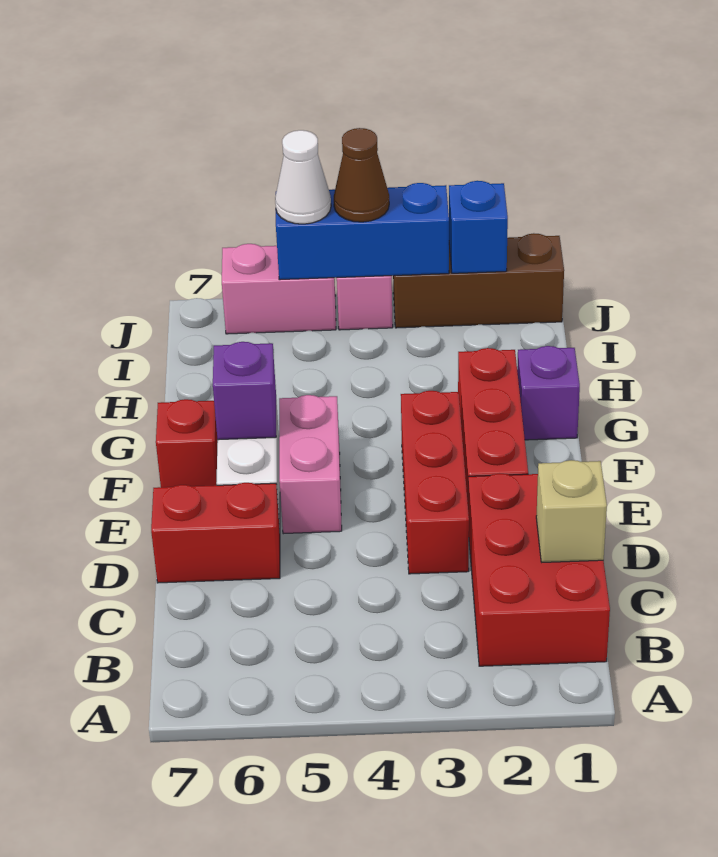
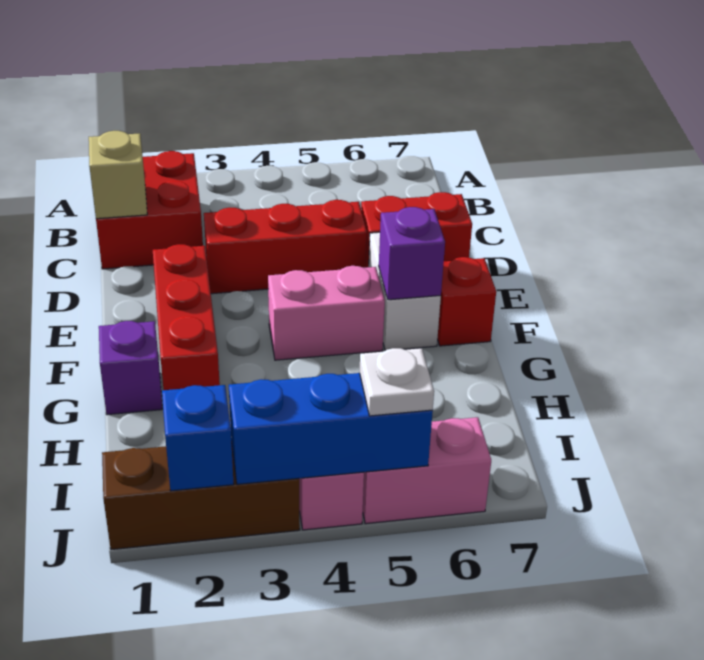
red 2x3 brick [468,473,610,666] -> red 2x2 brick [96,151,203,269]
red 1x3 brick [401,391,469,574] -> red 1x3 brick turned to [204,200,367,294]
pink 1x2 brick [279,395,342,534] -> pink 1x2 brick turned to [268,266,385,360]
brown 1x1 cone [334,128,389,222] -> none
white 1x1 cone [275,130,331,224] -> white 1x1 plate [360,348,434,416]

